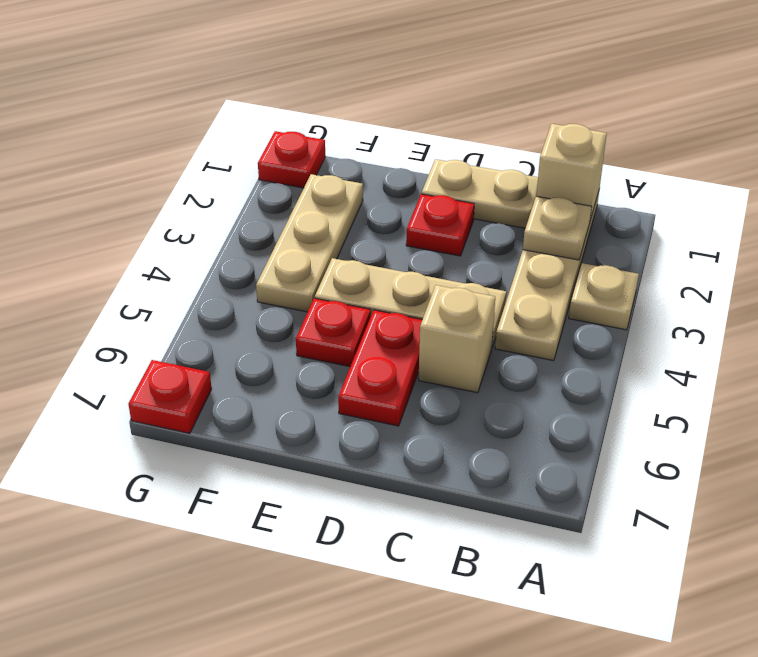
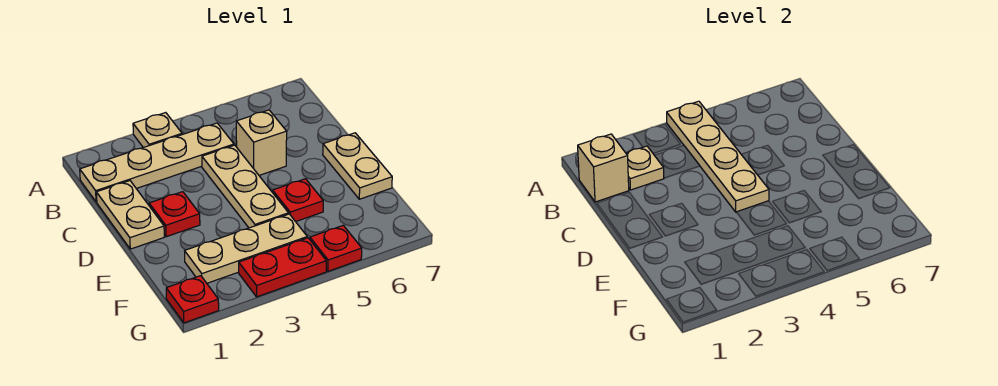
none -> tan 1x4 plate [667,101,769,212]
red 1x2 plate [338,310,422,426] -> red 1x2 plate moved to [239,238,326,297]
none -> tan 1x2 plate [323,133,392,199]
red 1x1 plate [128,360,212,433] -> red 1x1 plate moved to [310,226,362,271]

